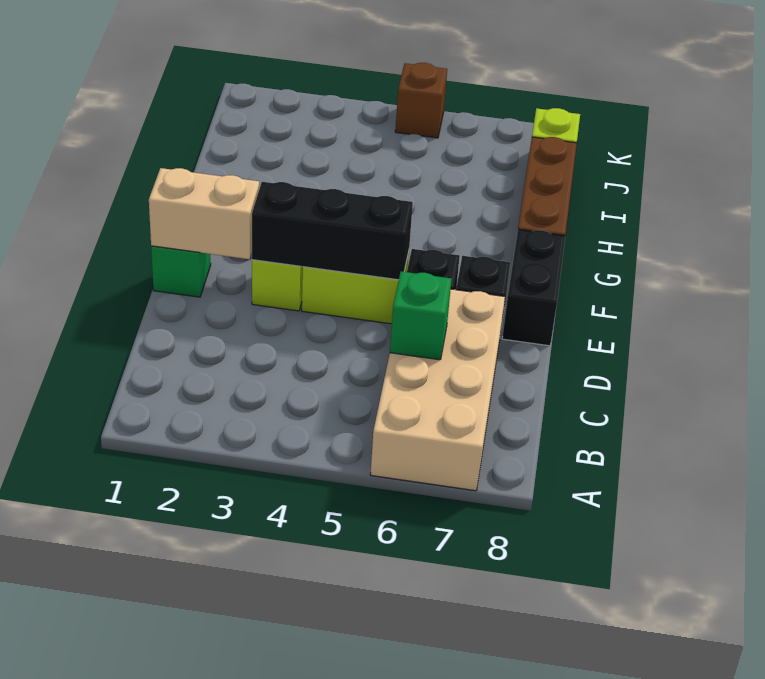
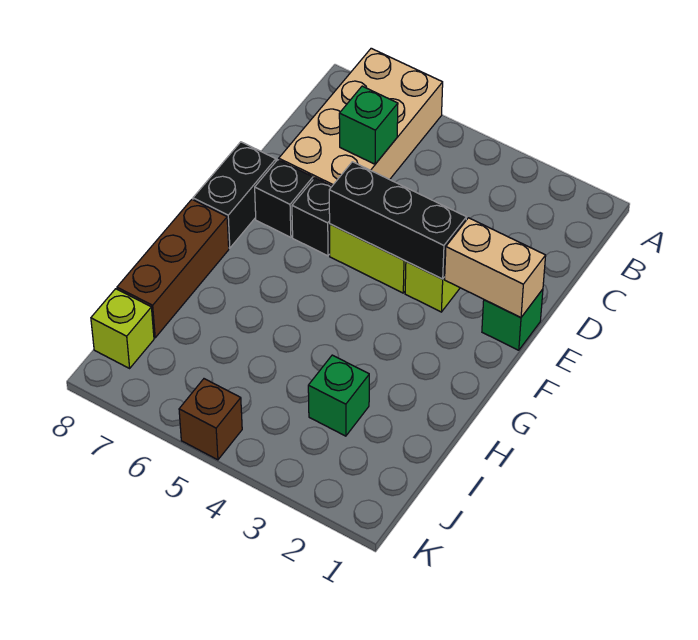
none -> green 1x1 brick [308,355,369,436]

